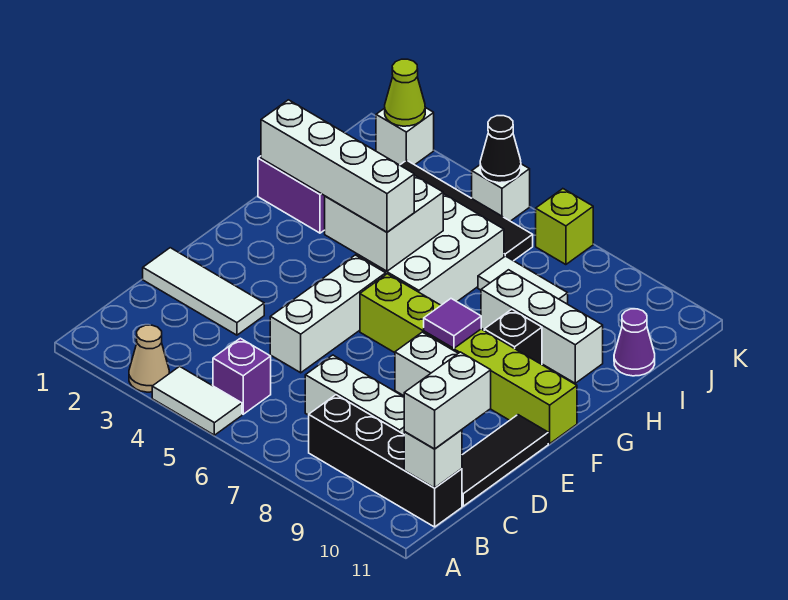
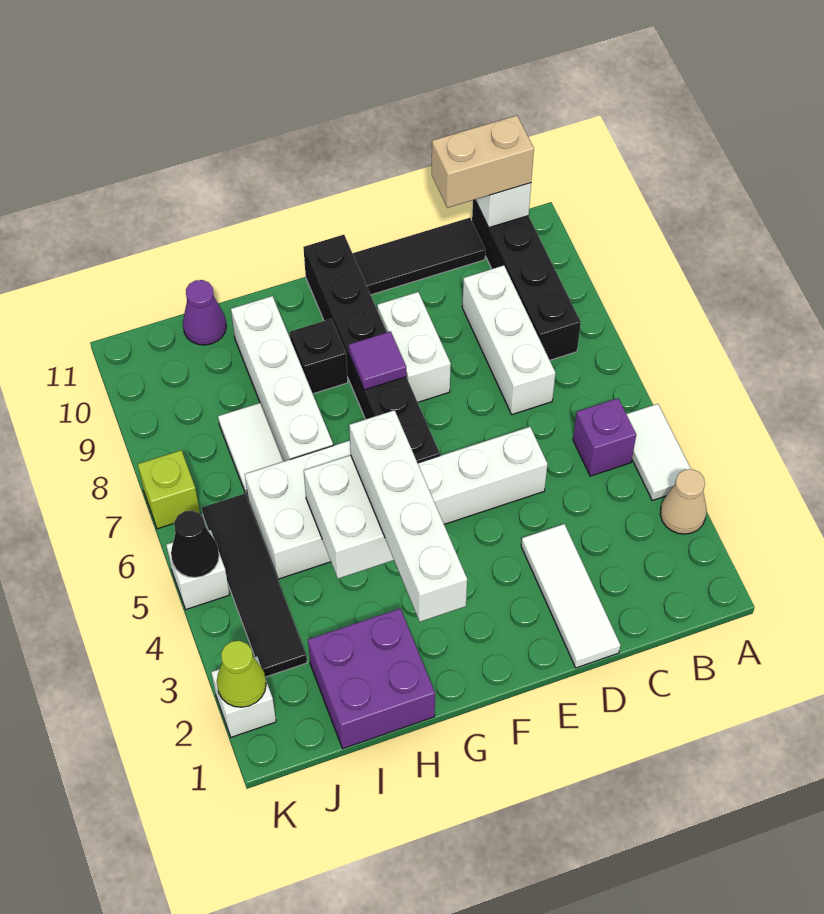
white 1x2 brick [404,352,491,449] -> tan 1x2 brick [432,115,534,208]
lime 1x6 brick [360,274,577,444] -> black 1x6 brick [303,235,440,463]
white 1x3 brick [481,270,603,383] -> white 1x4 brick [231,296,333,462]

